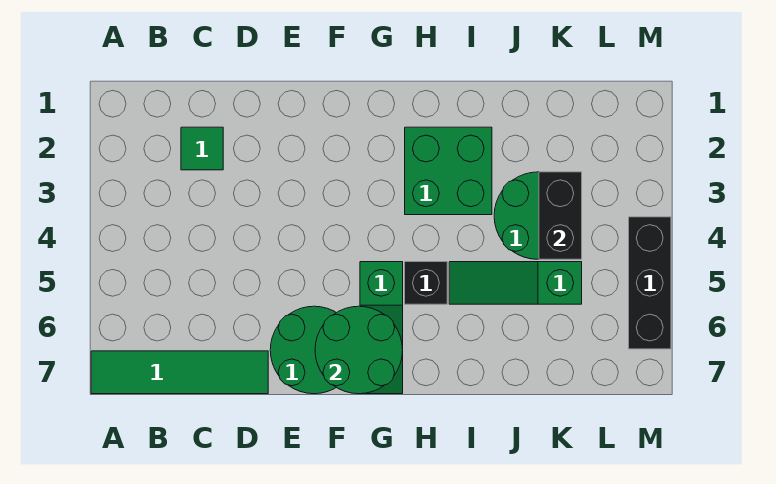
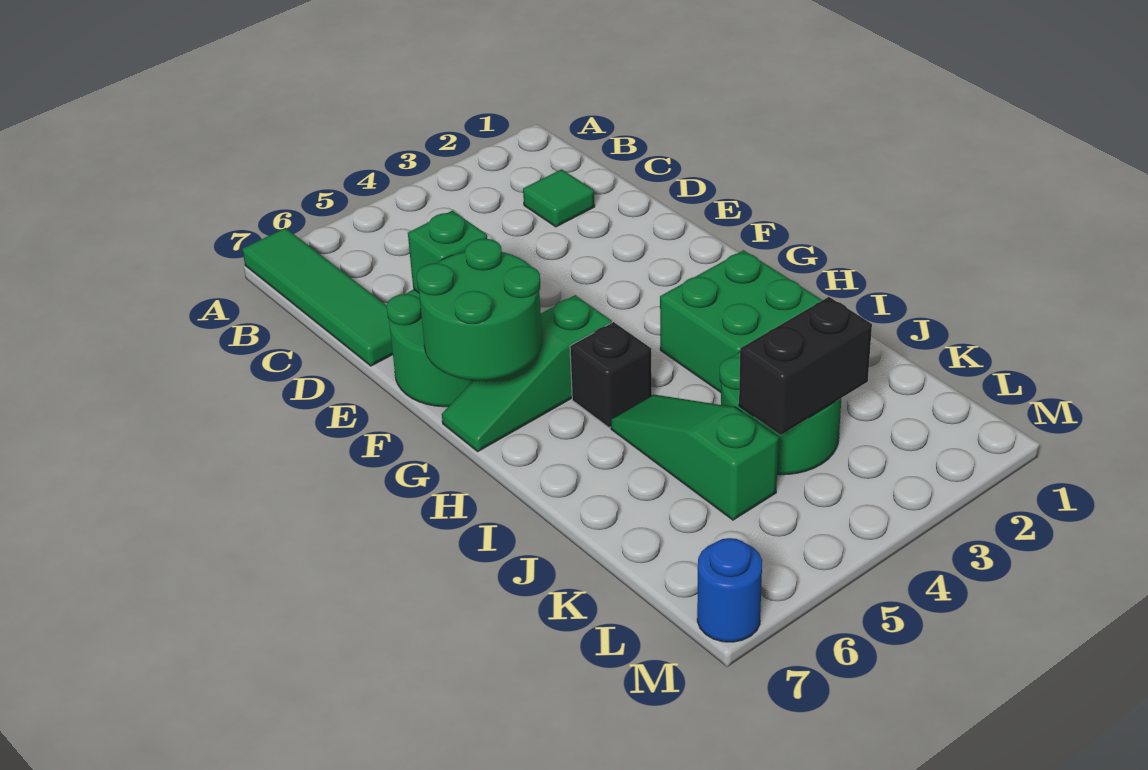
none -> green 1x1 brick [408,211,487,293]
black 1x3 brick [629,217,671,349] -> none
none -> blue 1x1 round brick [697,538,762,642]

